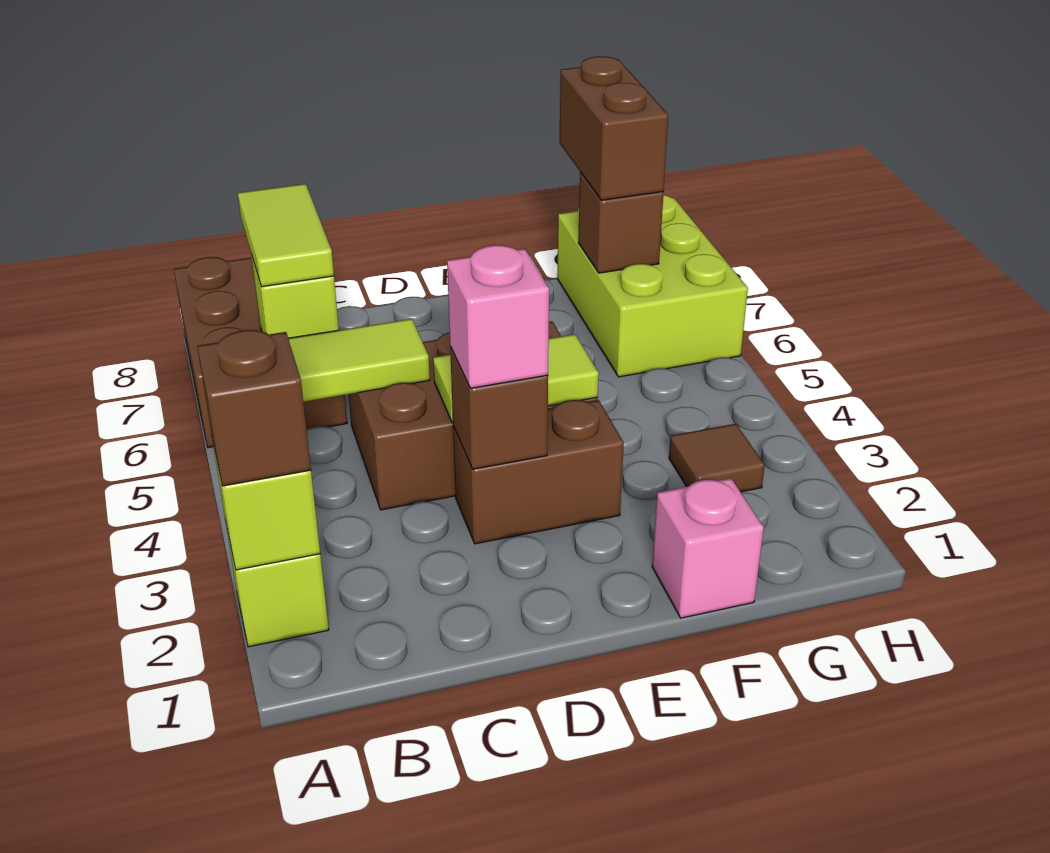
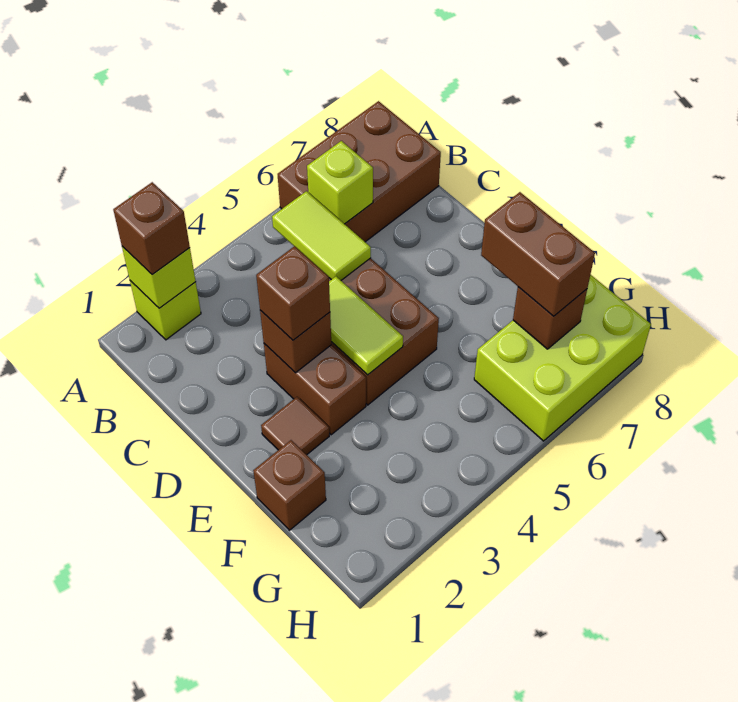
lime 1x2 tile [238,184,334,287] -> none
pink 1x1 brick [447,245,549,388] -> brown 1x1 brick [256,246,330,340]
pink 1x1 brick [652,478,764,618] -> brown 1x1 brick [253,440,326,530]
brown 1x1 tile [669,424,765,492] -> brown 1x1 tile moved to [261,397,329,455]
brown 1x2 brick [560,56,668,200] -> brown 1x2 brick turned to [481,192,595,316]

